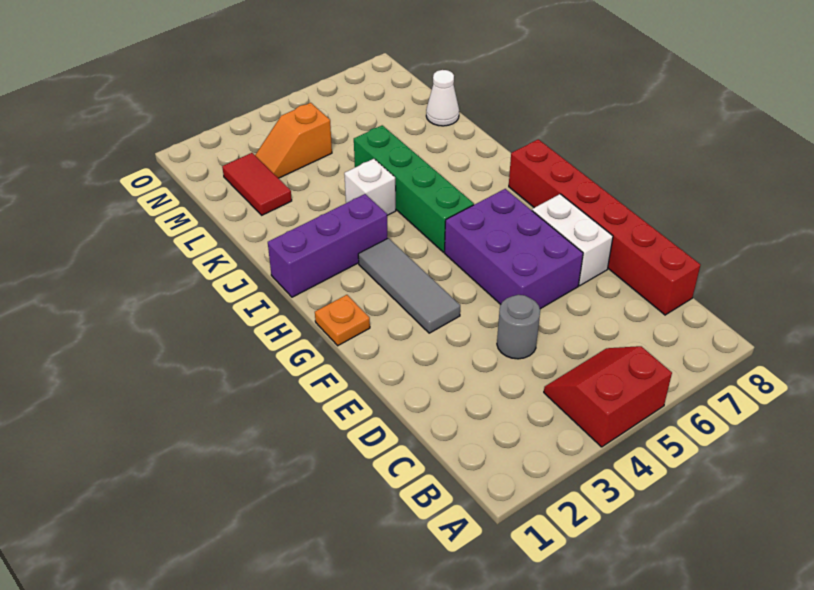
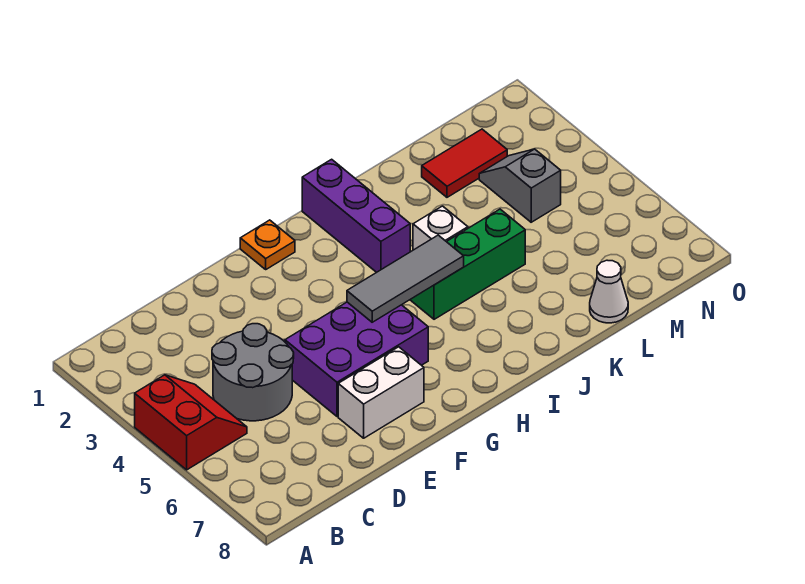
red 1x6 brick [509,139,701,315] -> none
grey 1x1 round brick [497,295,540,359] -> grey 2x2 round brick [212,324,294,421]
grey 1x3 tile [358,238,460,333] -> grey 1x3 tile moved to [347,235,464,322]
green 1x4 brick [354,125,474,252] -> green 1x3 brick [410,209,525,319]
orange 1x2 slope [255,103,332,178] -> grey 1x2 slope [479,149,561,222]

